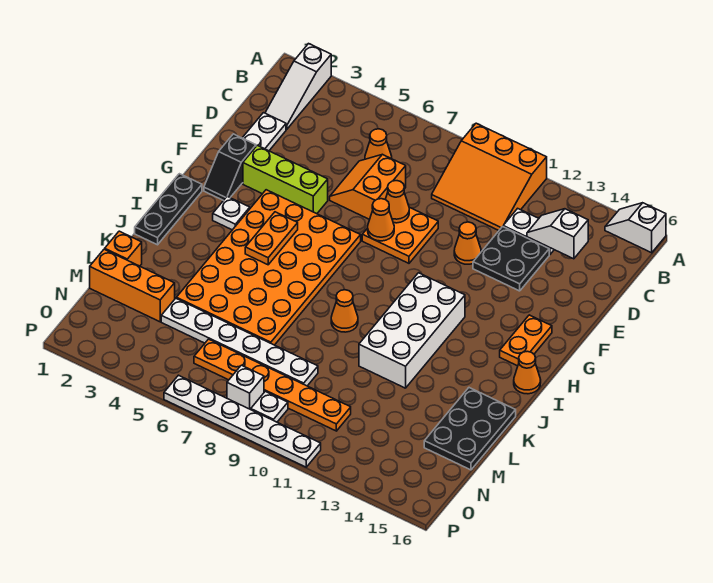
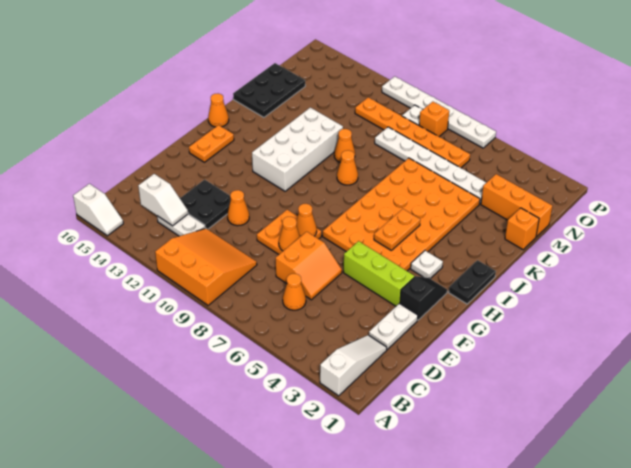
black 1x3 plate [135,174,202,245] -> black 1x2 plate [449,260,496,304]
none -> orange 1x1 cone [334,129,355,162]
white 1x1 brick [227,365,264,409] -> orange 1x1 brick [419,102,449,136]

